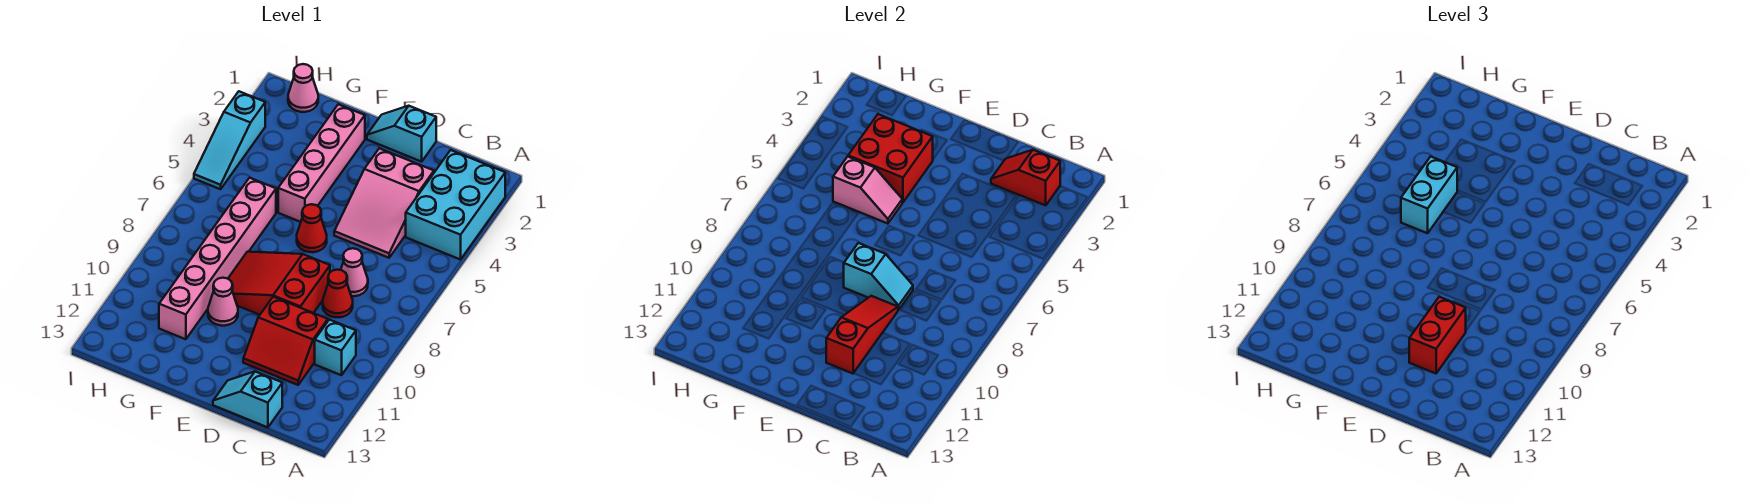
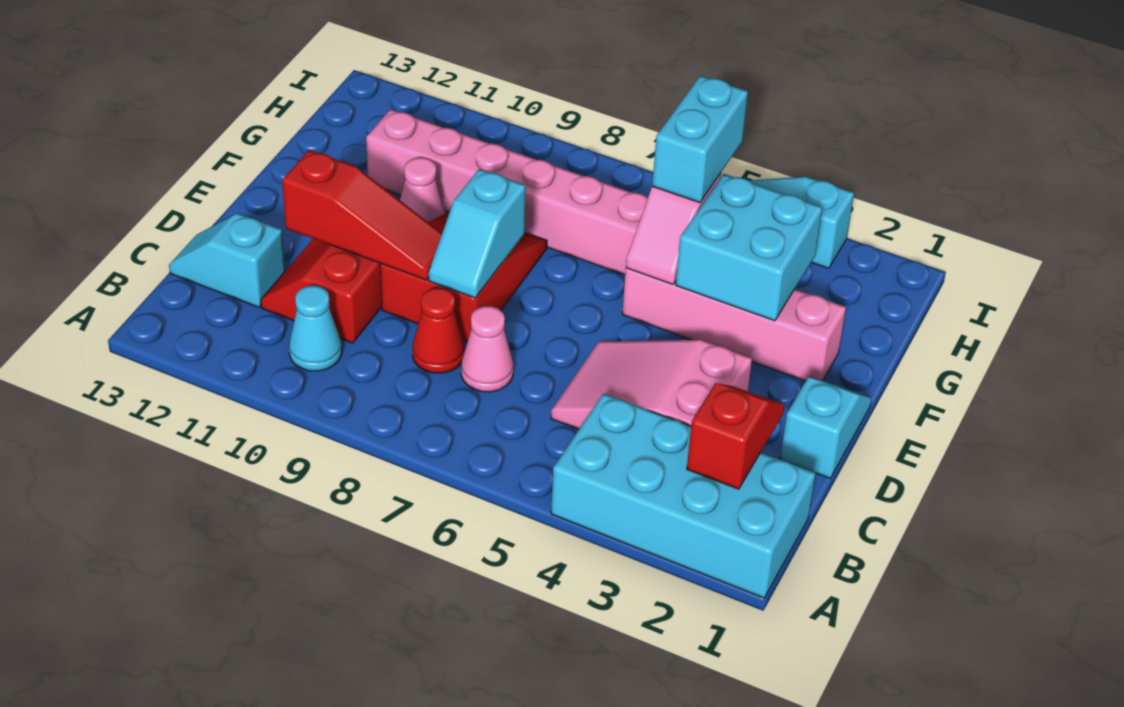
cyan 2x3 brick [406,150,505,260] -> cyan 2x4 brick [551,394,816,598]
cyan 1x1 brick [315,320,356,375] -> cyan 1x1 cone [289,286,342,371]
cyan 1x2 slope [213,372,282,427] -> cyan 1x2 slope turned to [169,213,285,307]
red 1x2 brick [1409,297,1466,374] -> none
red 1x1 cone [297,204,327,252] -> none
red 2x2 brick [848,114,933,202] -> cyan 2x2 brick [676,174,822,321]
cyan 1x2 brick [1401,157,1457,233] -> cyan 1x2 brick turned to [652,76,748,203]
pink 1x1 cone [288,64,318,112] -> none

